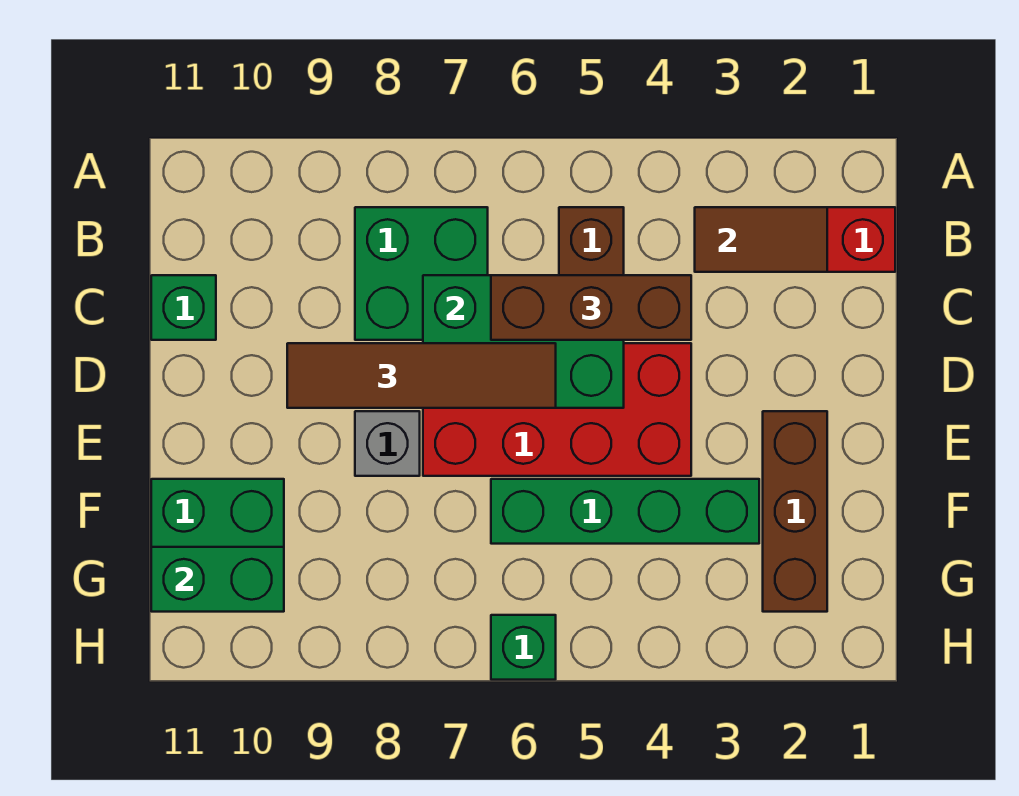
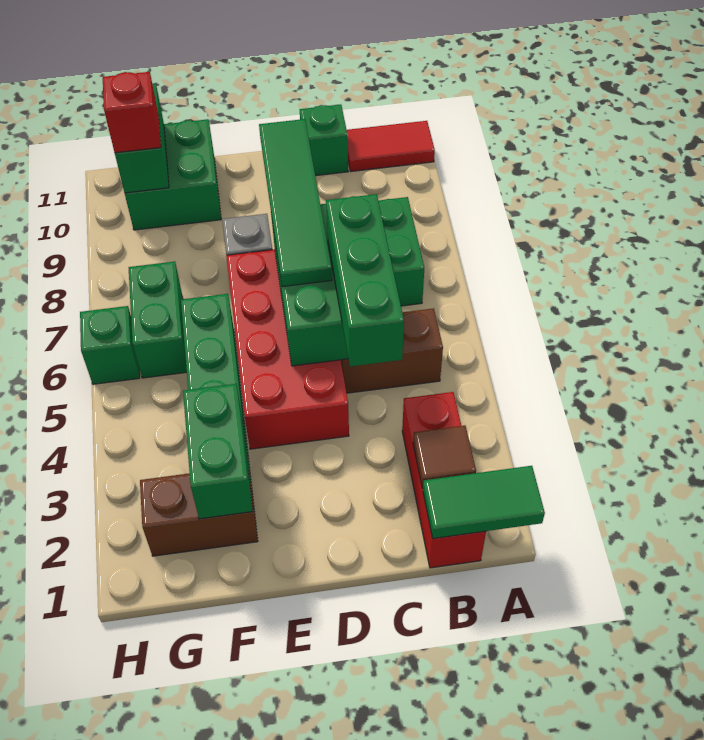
none -> green 1x2 tile [423,466,545,539]
none -> red 1x2 tile [347,121,435,172]
brown 1x2 tile [695,207,827,272] -> brown 1x1 tile [413,425,476,489]
brown 1x3 brick [491,275,691,340] -> green 1x3 brick [326,194,404,366]
brown 1x4 tile [287,343,556,408] -> green 1x4 tile [259,119,332,287]
brown 1x3 brick [763,411,827,612] -> brown 1x2 brick [140,471,258,556]
none -> green 1x2 brick [183,384,253,519]
none -> green 1x2 brick [129,262,187,378]
none -> red 1x1 brick [103,72,161,153]

